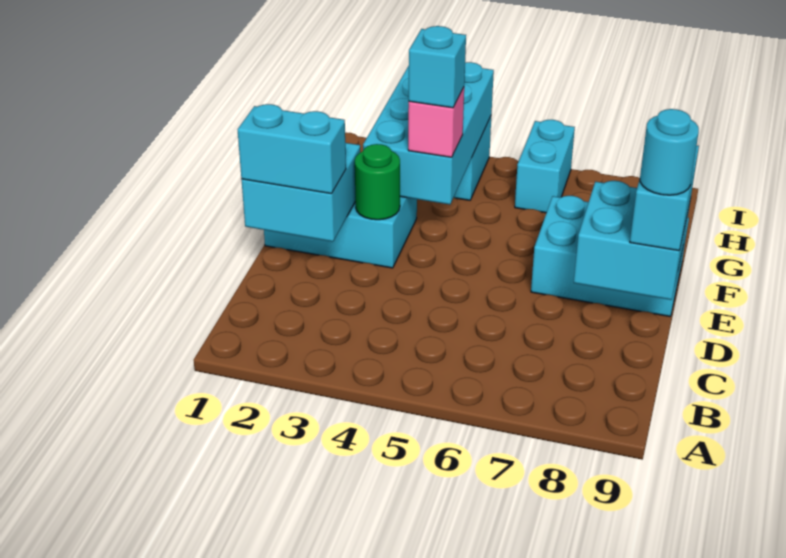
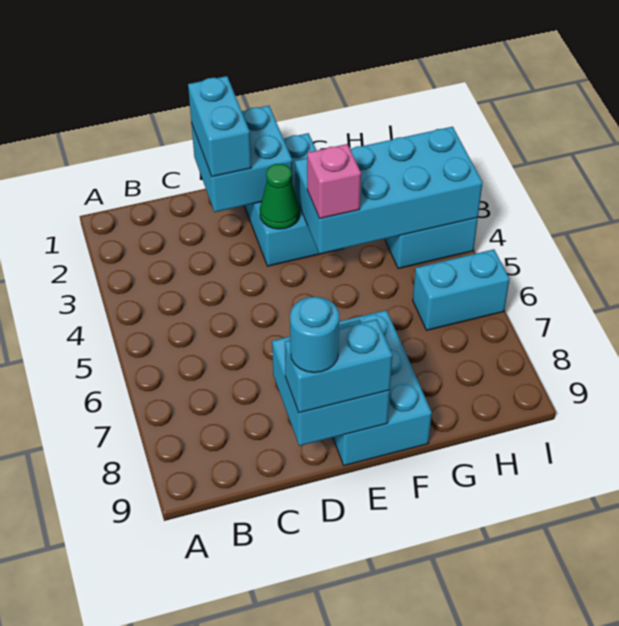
green 1x1 round brick [355,144,400,220] -> green 1x1 cone [260,164,300,229]
cyan 1x1 brick [409,26,466,108] -> none

